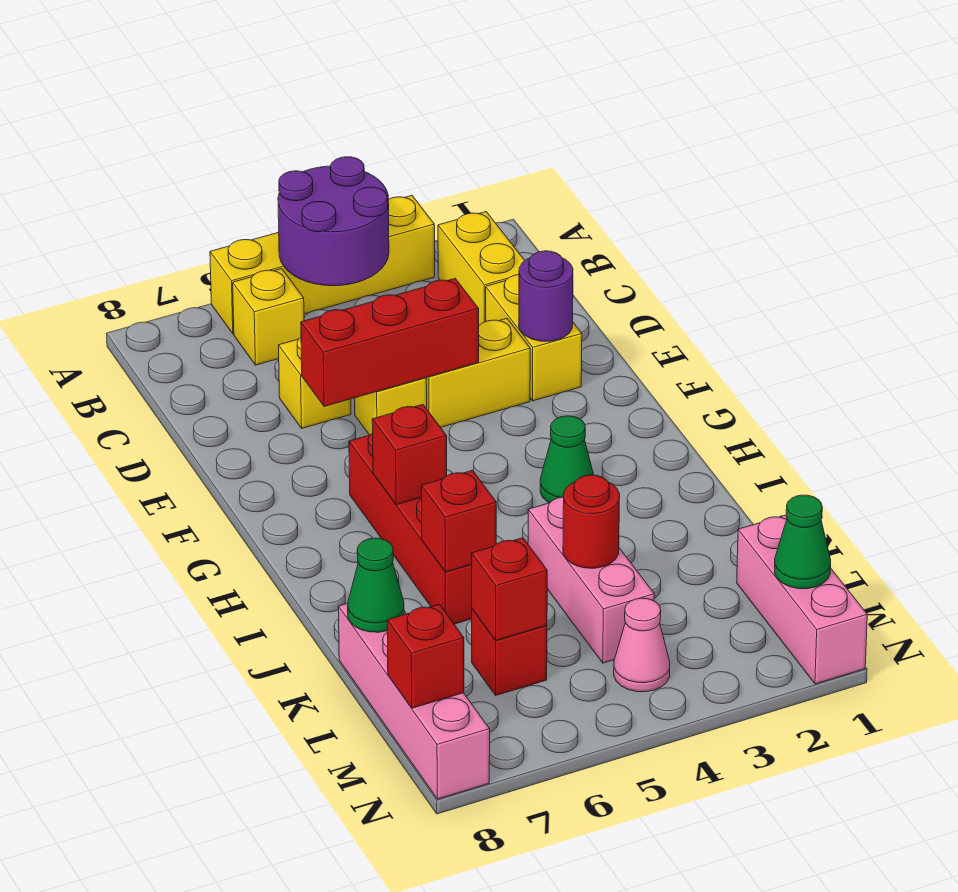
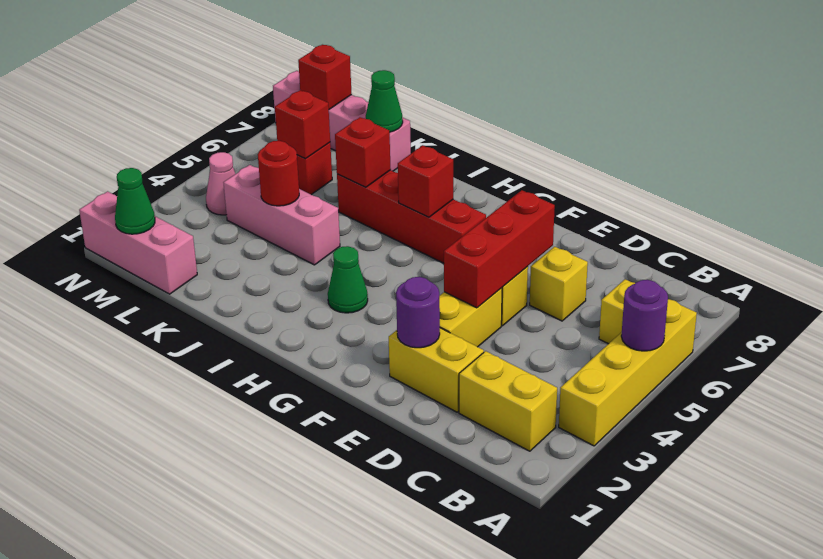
purple 2x2 round brick [278,157,389,286] -> purple 1x1 round brick [621,280,668,351]

